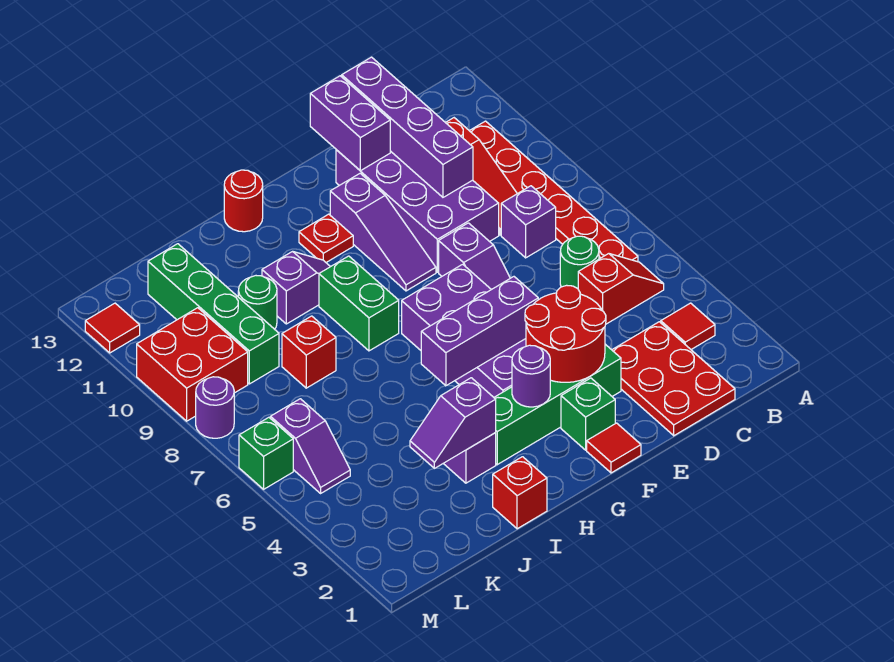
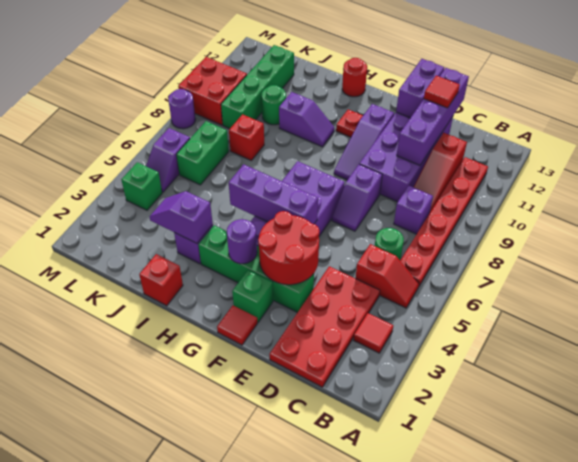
red 2x3 plate [612,322,735,436] -> red 2x4 plate [269,266,380,387]
green 1x2 brick [319,256,399,351] -> green 1x2 brick moved to [176,121,229,185]
green 1x1 brick [239,417,293,489] -> green 1x1 brick moved to [121,162,162,210]
red 1x1 tile [85,303,140,353] -> red 1x1 tile moved to [424,76,460,108]

